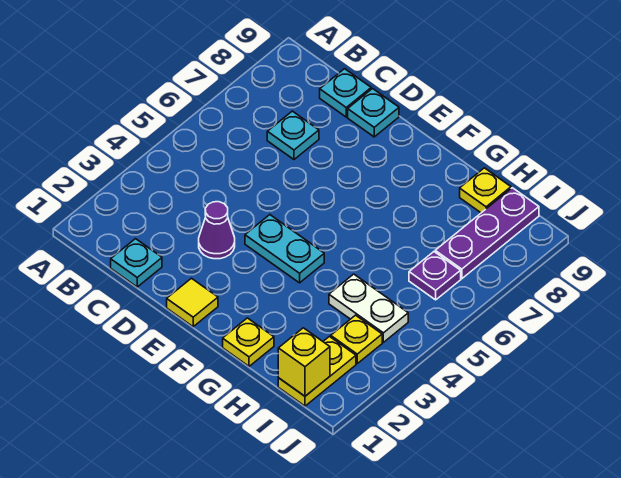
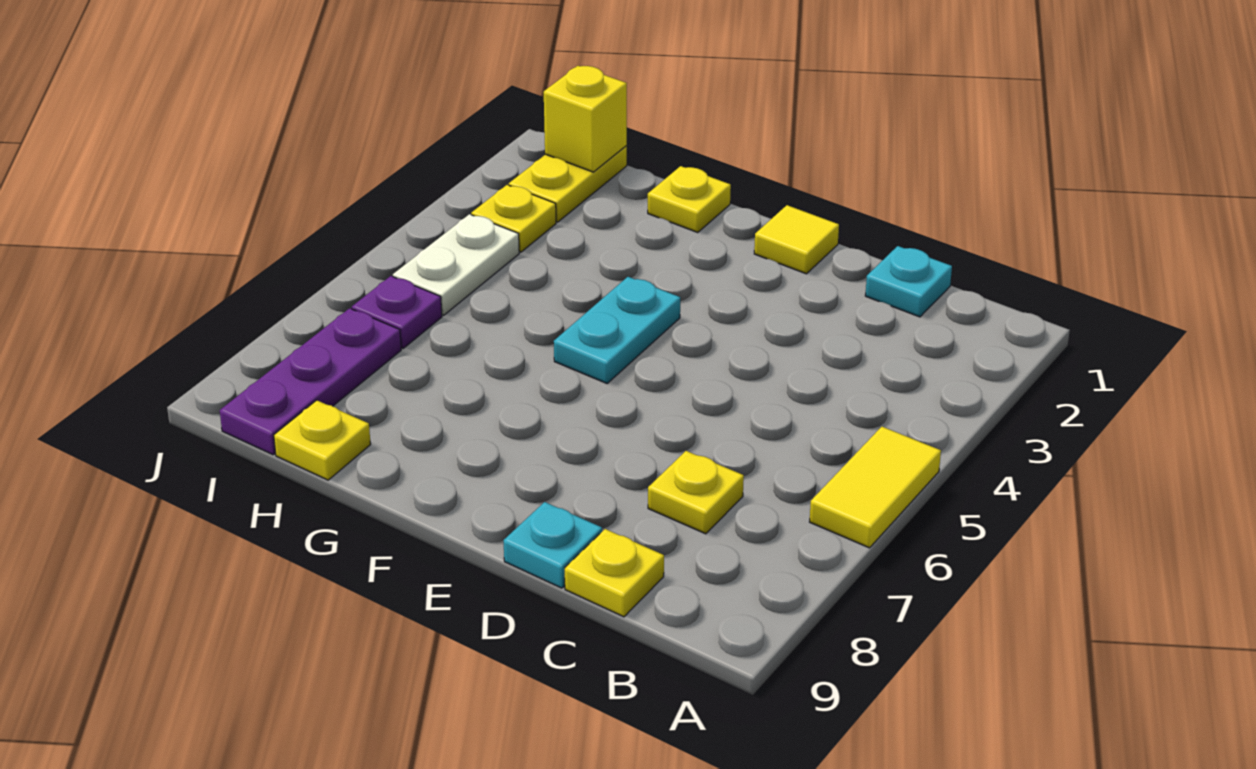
none -> yellow 1x2 tile [810,427,941,548]
cyan 1x1 plate [267,111,319,159] -> yellow 1x1 plate [648,451,744,534]
cyan 1x1 plate [320,69,371,117] -> yellow 1x1 plate [565,529,664,617]
purple 1x1 cone [199,202,235,259] -> none
cyan 1x2 plate [245,215,324,283] -> cyan 1x2 plate turned to [554,277,680,383]
white 1x2 plate [329,274,408,342] -> white 1x2 plate turned to [393,214,519,315]

